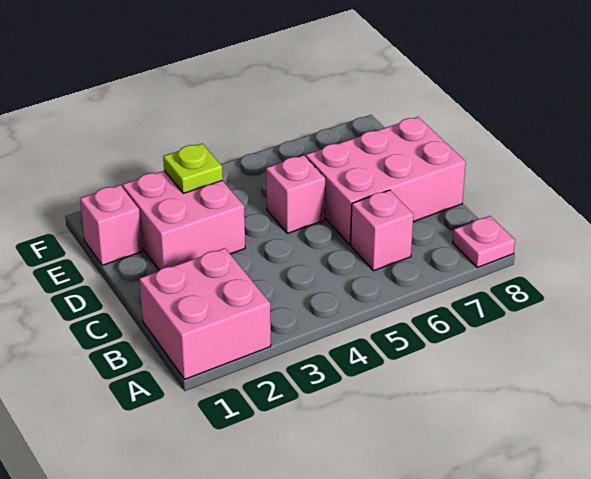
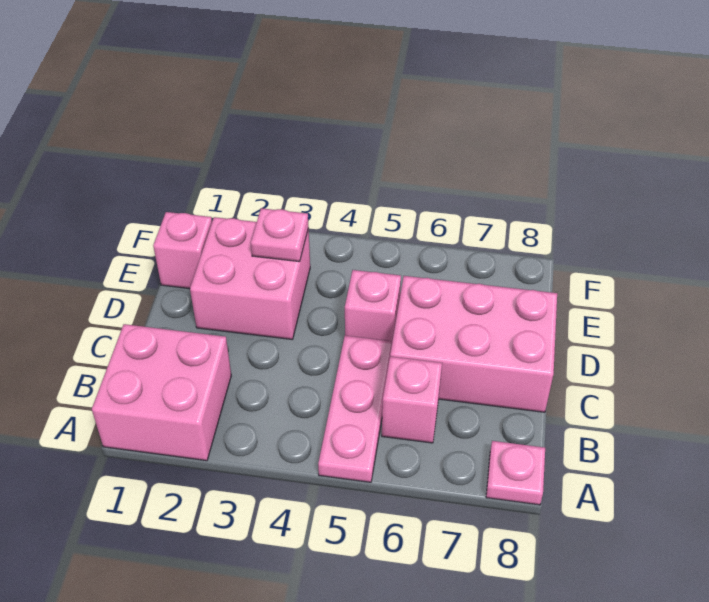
none -> pink 1x3 plate [318,335,392,482]
lime 1x1 plate [163,144,223,193] -> pink 1x1 plate [251,208,308,262]

